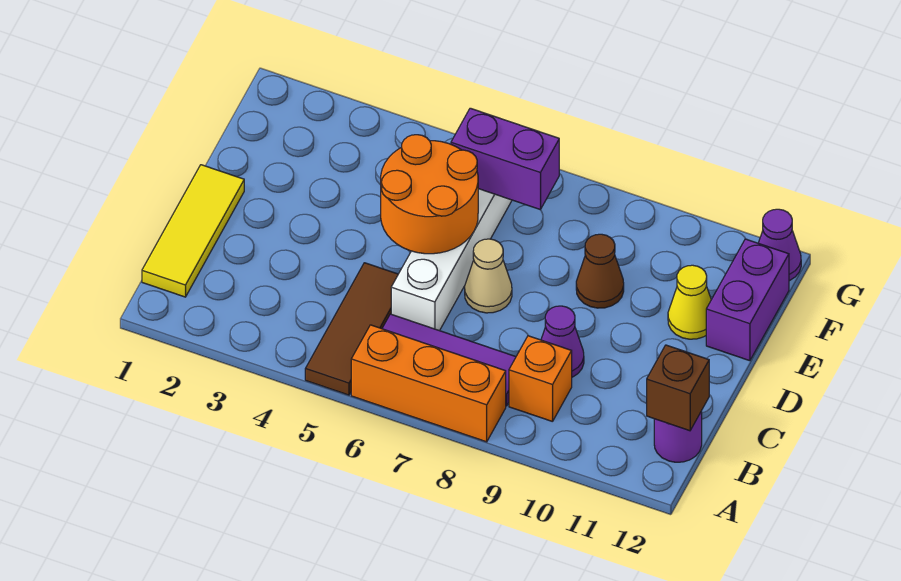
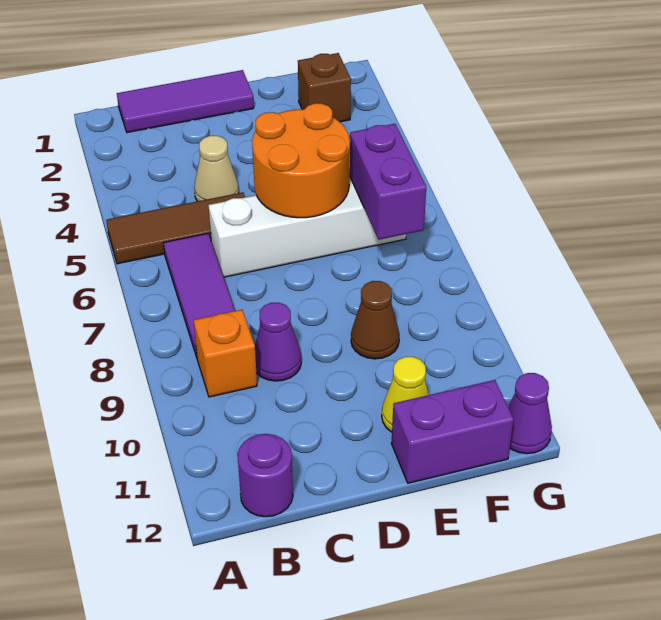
orange 1x3 brick [351,325,506,442] -> none
yellow 1x3 tile [142,165,244,297] -> purple 1x3 tile [117,70,254,133]
brown 1x1 brick [647,345,709,431] -> brown 1x1 brick moved to [298,53,351,122]
tan 1x1 cone [465,239,512,313] -> tan 1x1 cone moved to [194,136,239,201]

